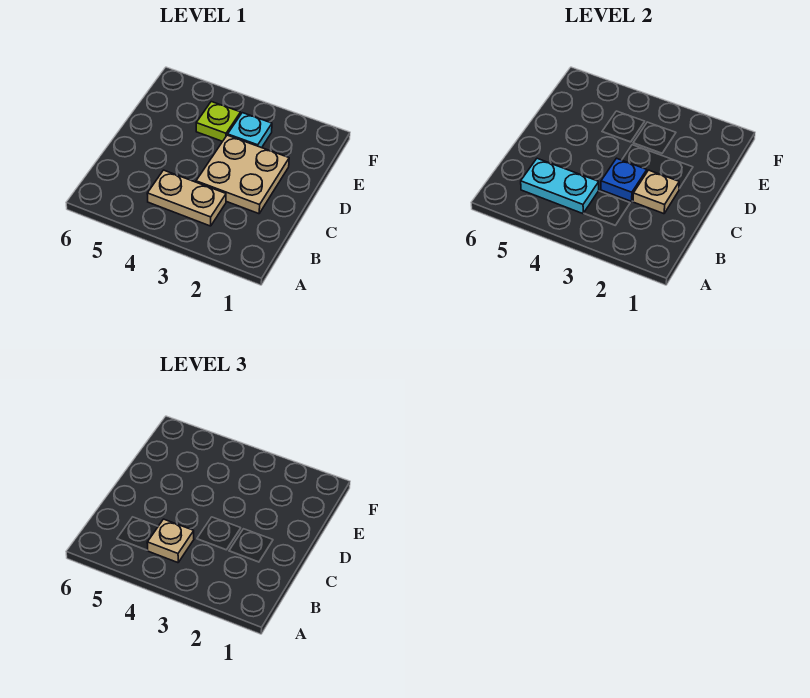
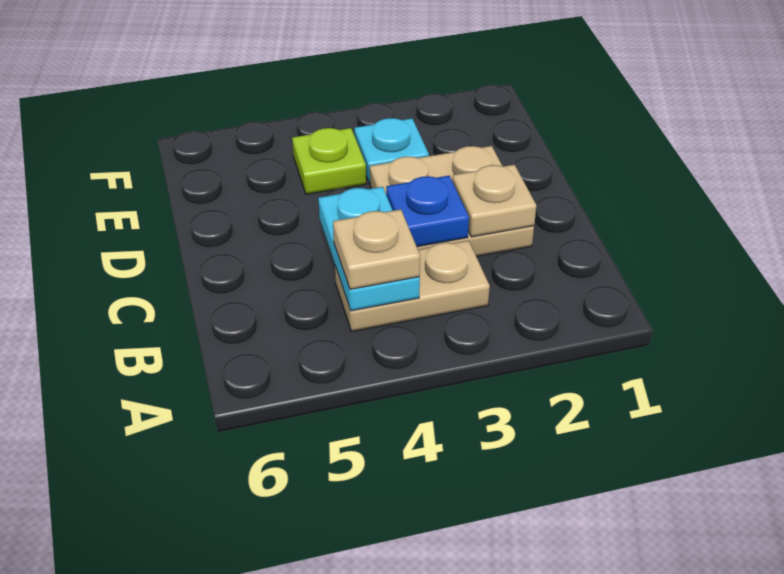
cyan 1x2 plate [521,158,599,214] -> cyan 1x2 plate turned to [318,187,420,311]

